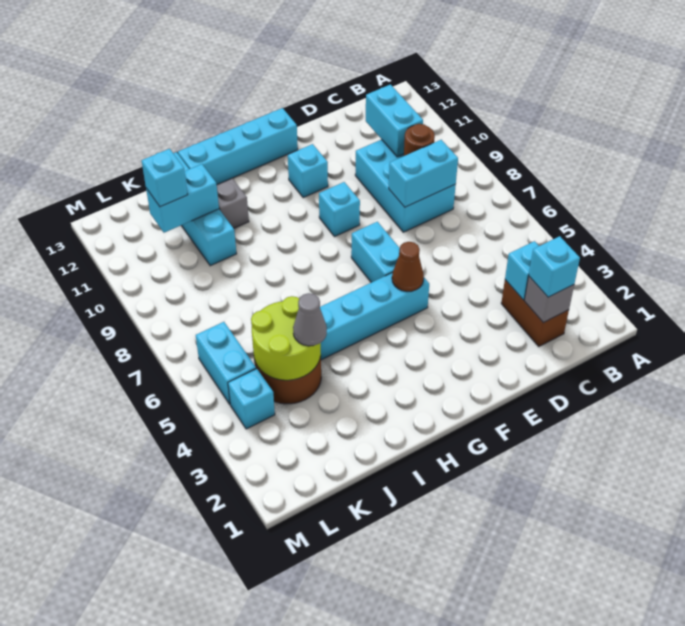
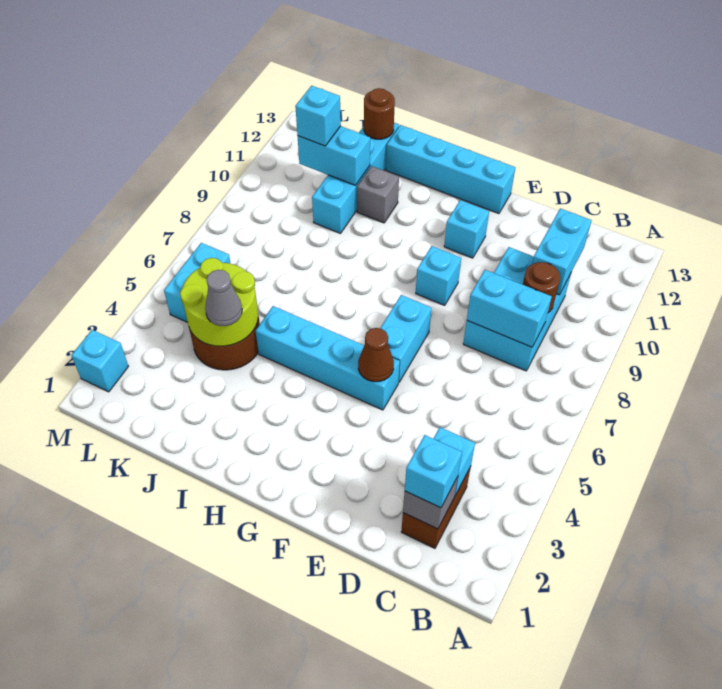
none -> brown 1x1 round brick [364,88,395,139]
cyan 1x1 brick [228,369,275,429] -> cyan 1x1 brick moved to [71,330,128,392]

